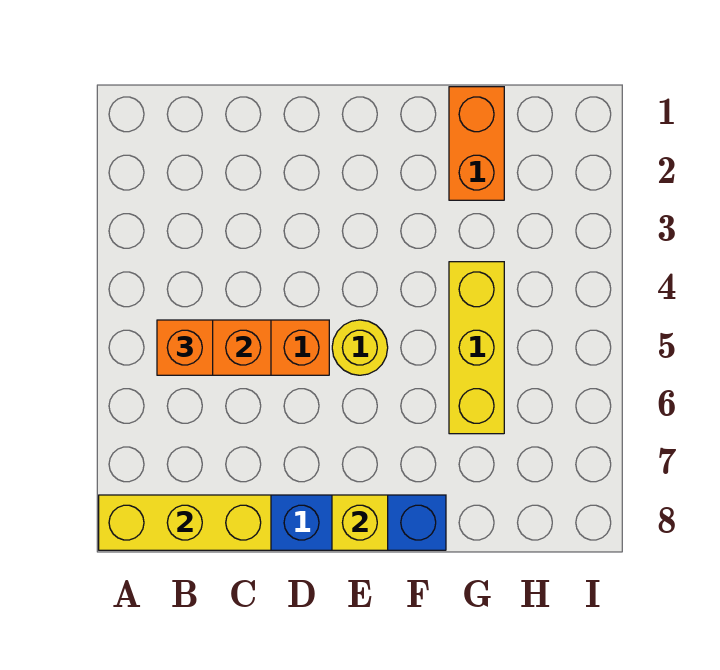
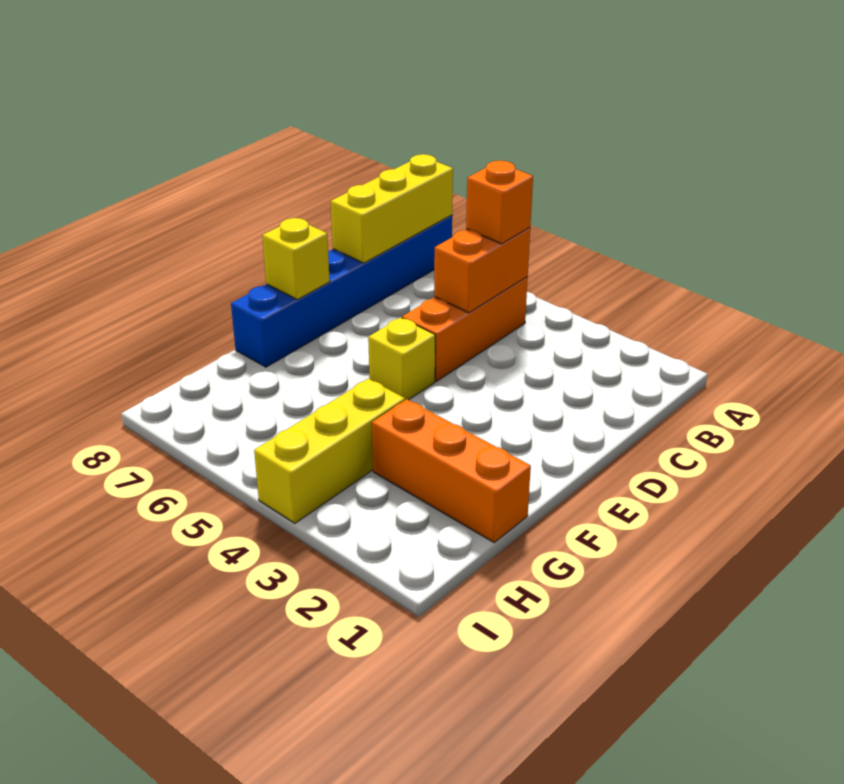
yellow 1x1 round brick [332,320,388,375] -> yellow 1x1 brick [368,318,435,400]
orange 1x2 brick [449,87,504,200] -> orange 1x3 brick [372,399,531,542]
yellow 1x3 brick [449,262,504,434] -> yellow 1x3 brick turned to [254,379,405,523]

